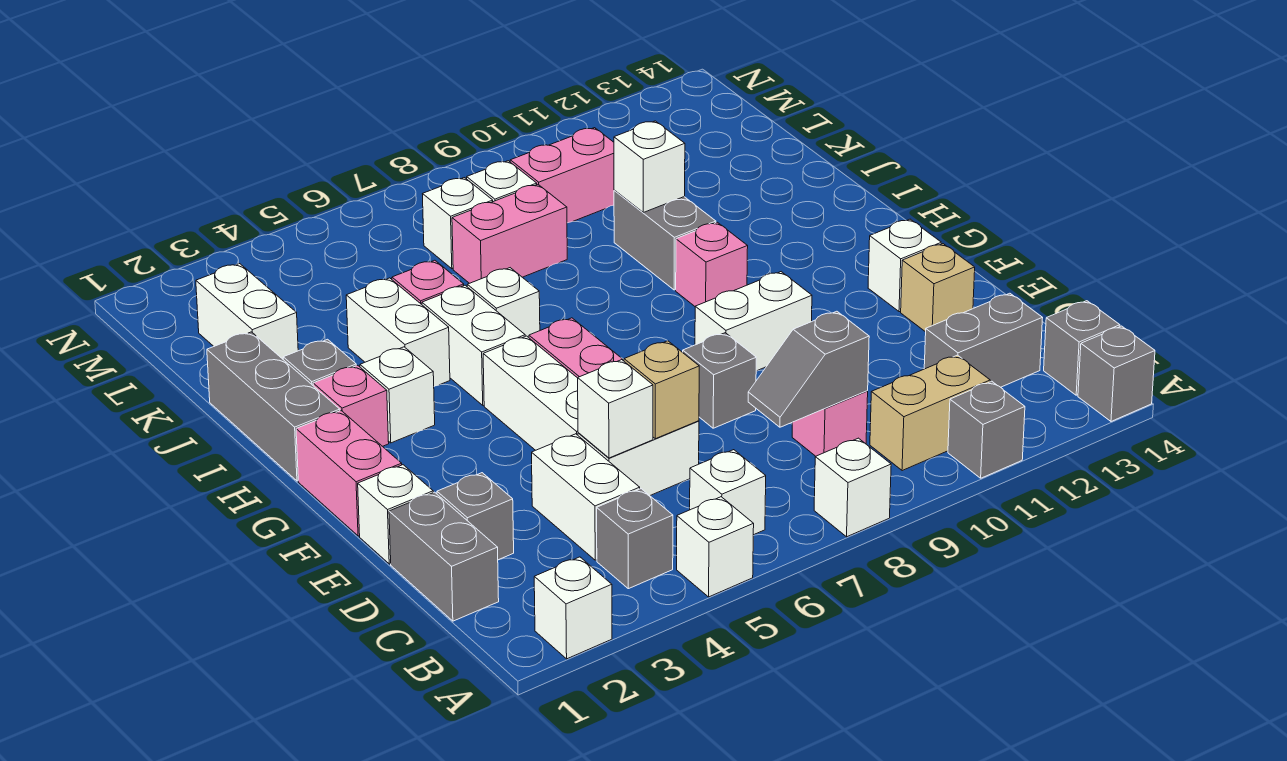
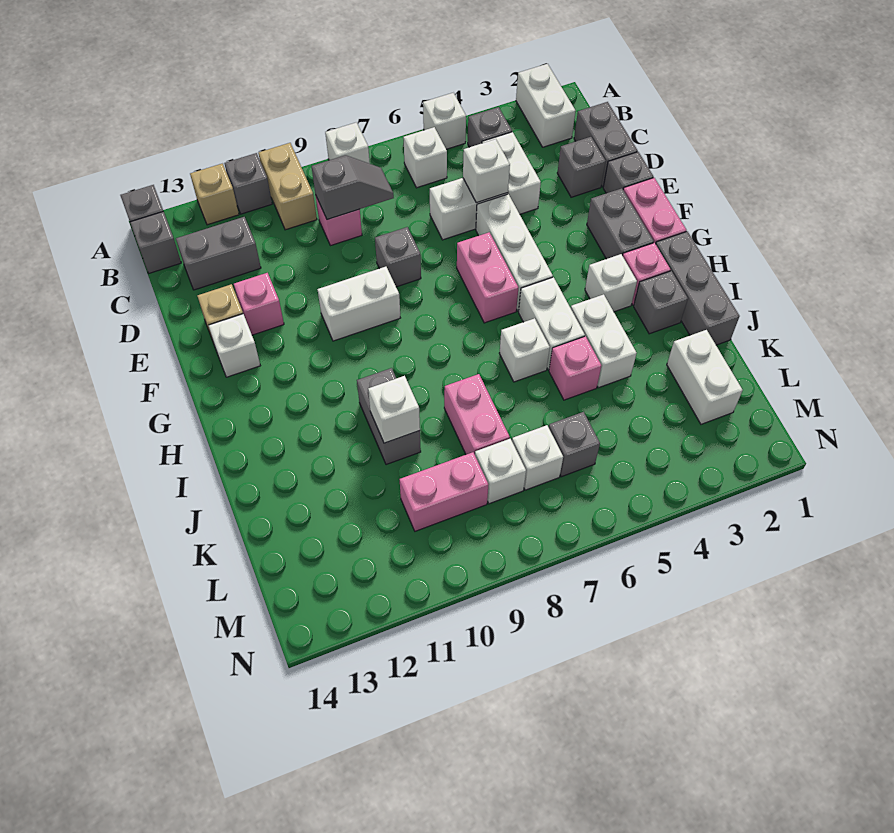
white 1x1 brick [534,557,612,659] -> white 1x2 brick [516,64,576,147]
tan 1x2 brick [870,355,990,471] -> tan 1x2 brick turned to [259,143,317,230]
tan 1x1 brick [624,341,699,439] -> tan 1x1 brick moved to [190,164,239,225]
white 1x1 brick [358,465,433,564] -> grey 1x1 brick [603,152,653,193]
none -> grey 1x2 brick [587,188,654,259]
pink 1x1 brick [676,222,748,306] -> pink 1x1 brick moved to [234,273,284,335]
pink 1x2 brick [452,185,567,283] -> pink 1x2 brick turned to [444,374,510,454]
none -> grey 1x1 brick [549,412,600,477]

